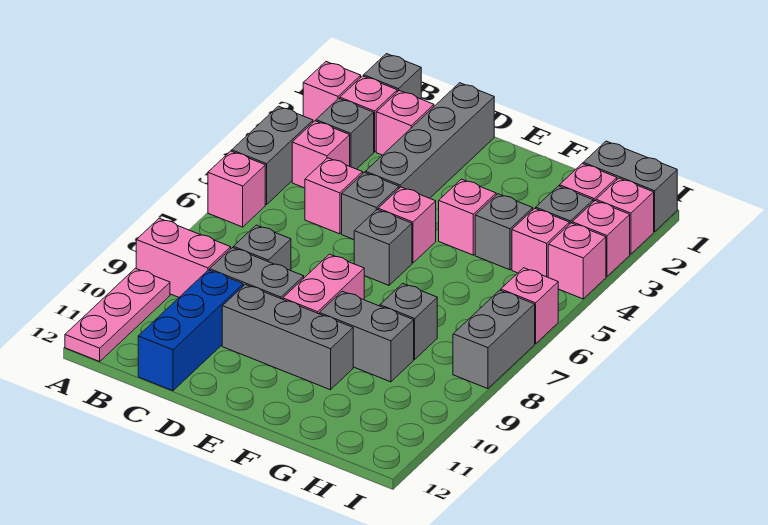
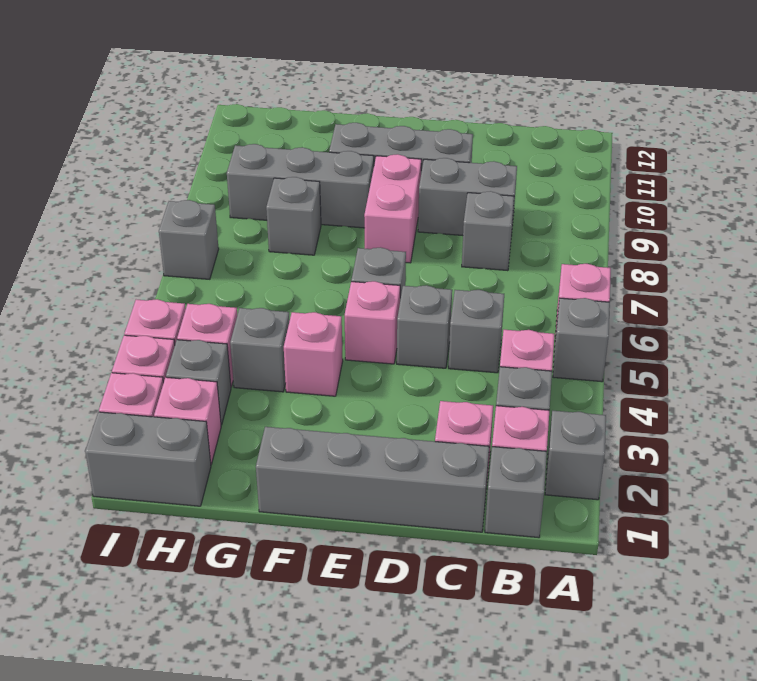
pink 1x1 brick [303,62,361,122] -> grey 1x1 brick [545,411,606,500]
grey 1x2 brick [232,106,313,205] -> grey 1x1 brick [553,298,610,382]
pink 1x2 brick [136,218,231,297] -> none
pink 1x3 plate [65,268,170,361] -> none
pink 1x1 brick [305,158,363,234] -> grey 1x1 brick [449,290,504,373]
blue 1x3 brick [138,270,243,391] -> none
grey 1x4 brick [365,83,494,198] -> grey 1x4 brick turned to [256,427,489,532]
grey 1x2 brick [320,291,414,382] -> grey 1x3 brick [227,144,374,228]
pink 1x1 brick [501,268,558,344] -> none
grey 1x2 brick [453,290,535,389] -> grey 1x1 brick [159,200,219,279]

